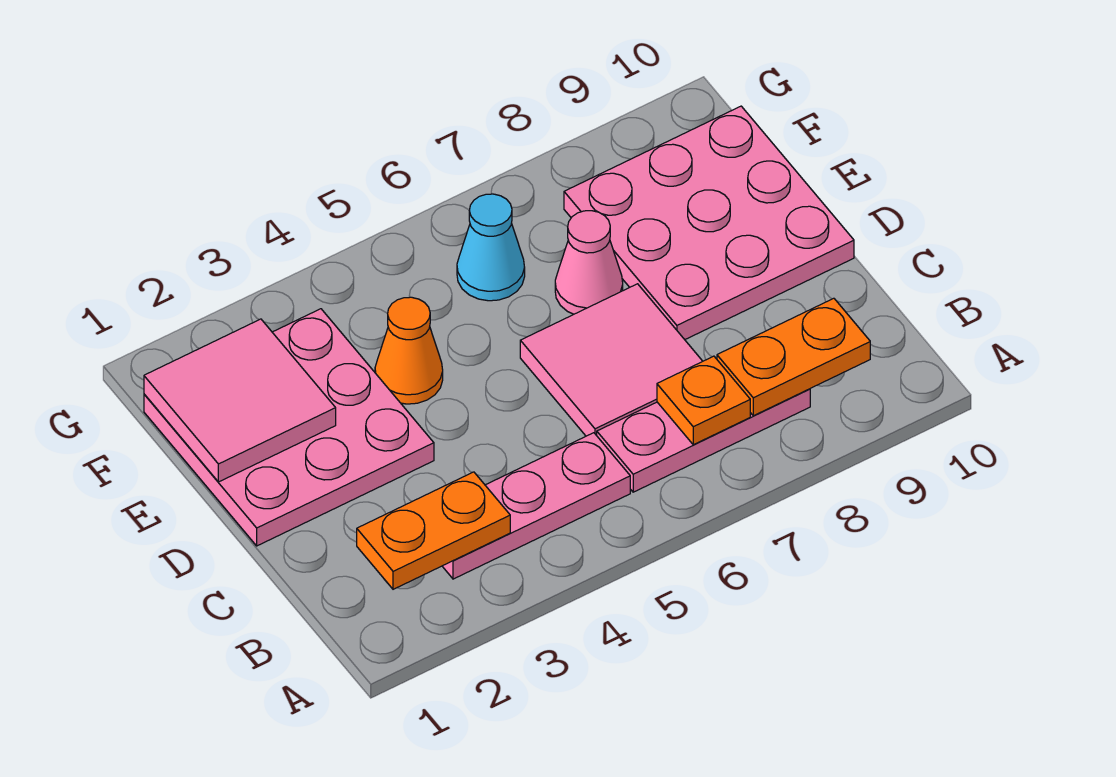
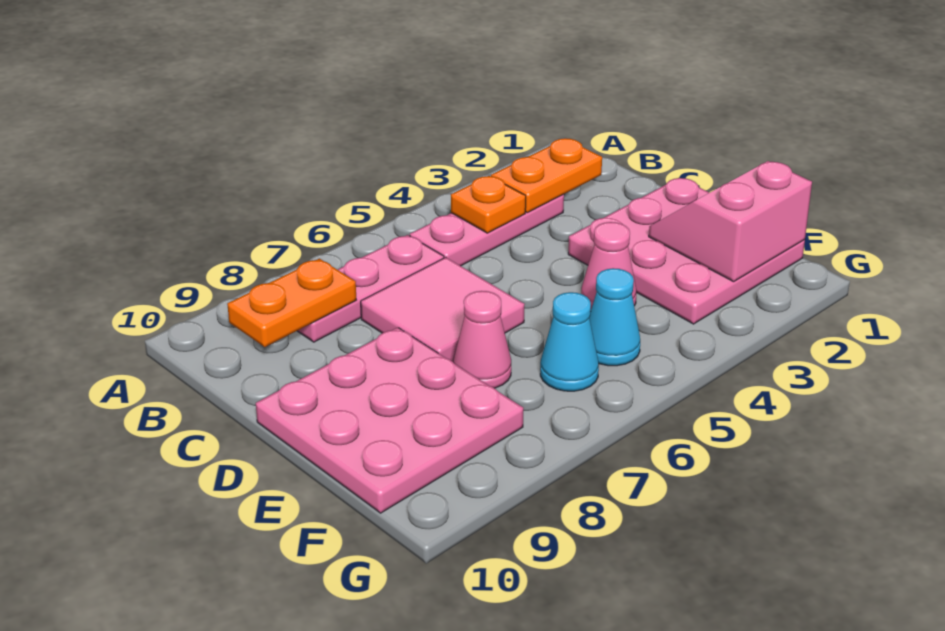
orange 1x1 plate [657,356,750,445] -> orange 1x1 plate moved to [451,176,526,233]
pink 2x2 tile [144,319,336,482] -> pink 2x2 slope [649,161,812,282]
orange 1x1 cone [375,297,443,404] -> pink 1x1 cone [581,222,637,309]
none -> cyan 1x1 cone [589,268,640,366]

